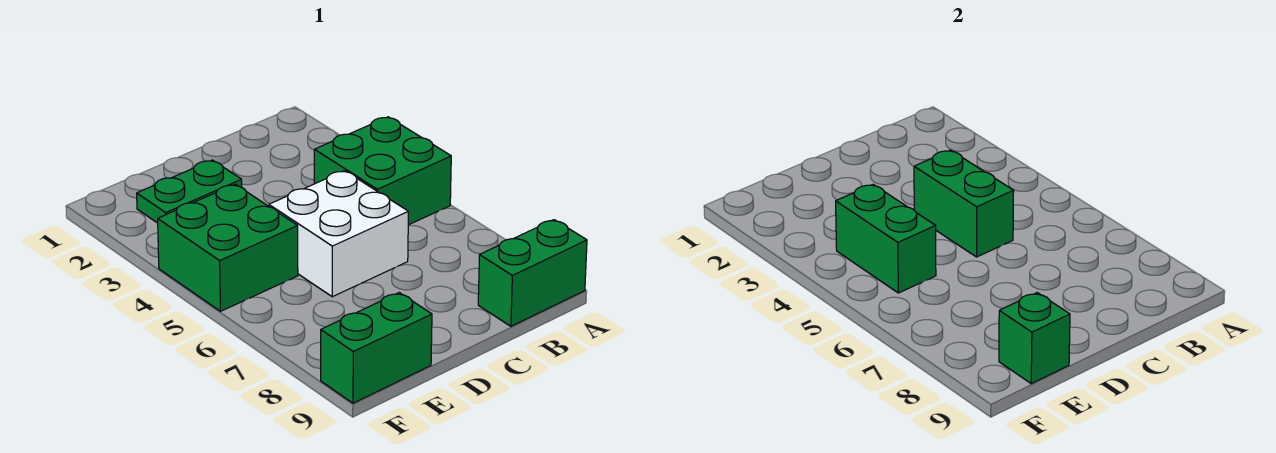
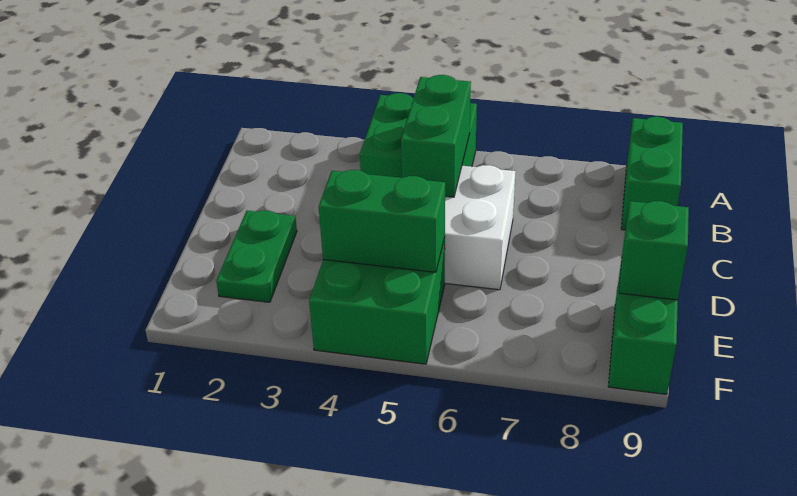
green 1x2 brick [914,150,1014,257] -> green 1x2 brick turned to [401,75,471,197]

